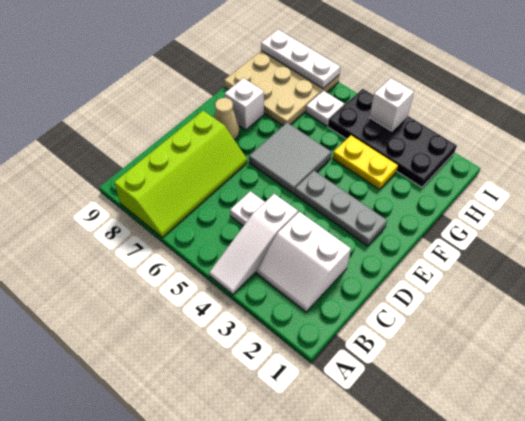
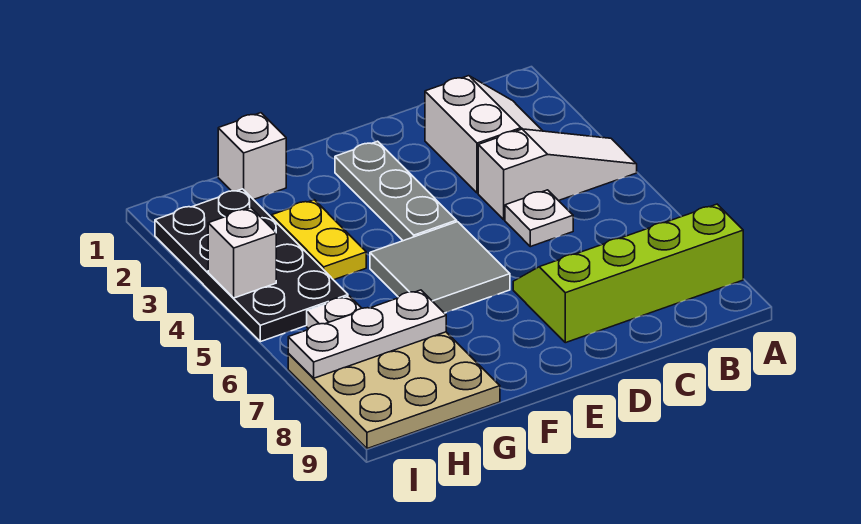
tan 1x1 cone [214,98,239,140] -> none
white 1x1 brick [225,78,264,130] -> white 1x1 brick moved to [218,113,286,200]
white 1x3 plate [261,30,340,88] -> white 1x3 plate turned to [288,290,446,378]

